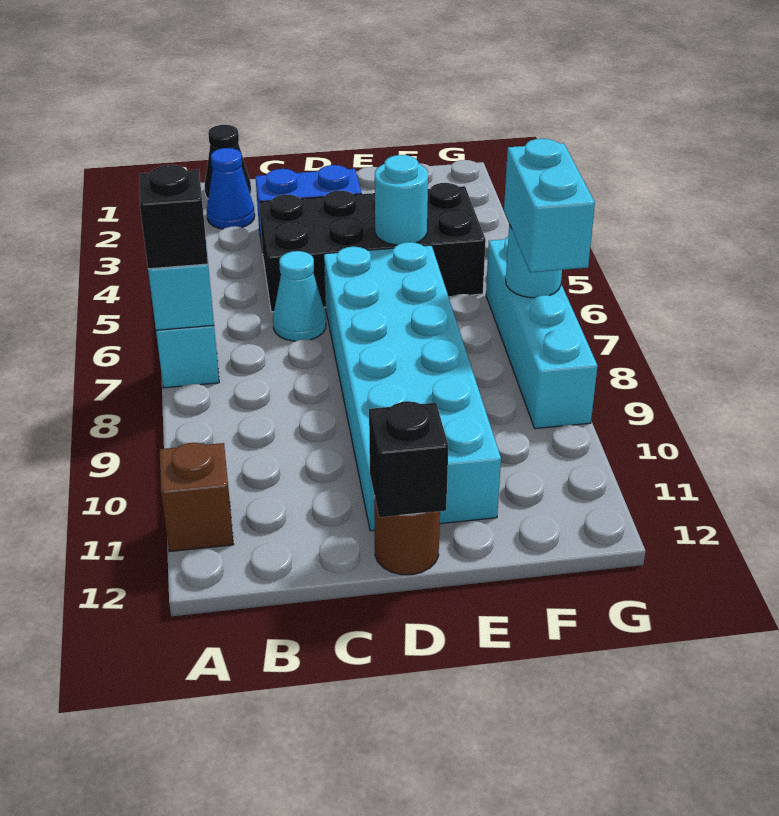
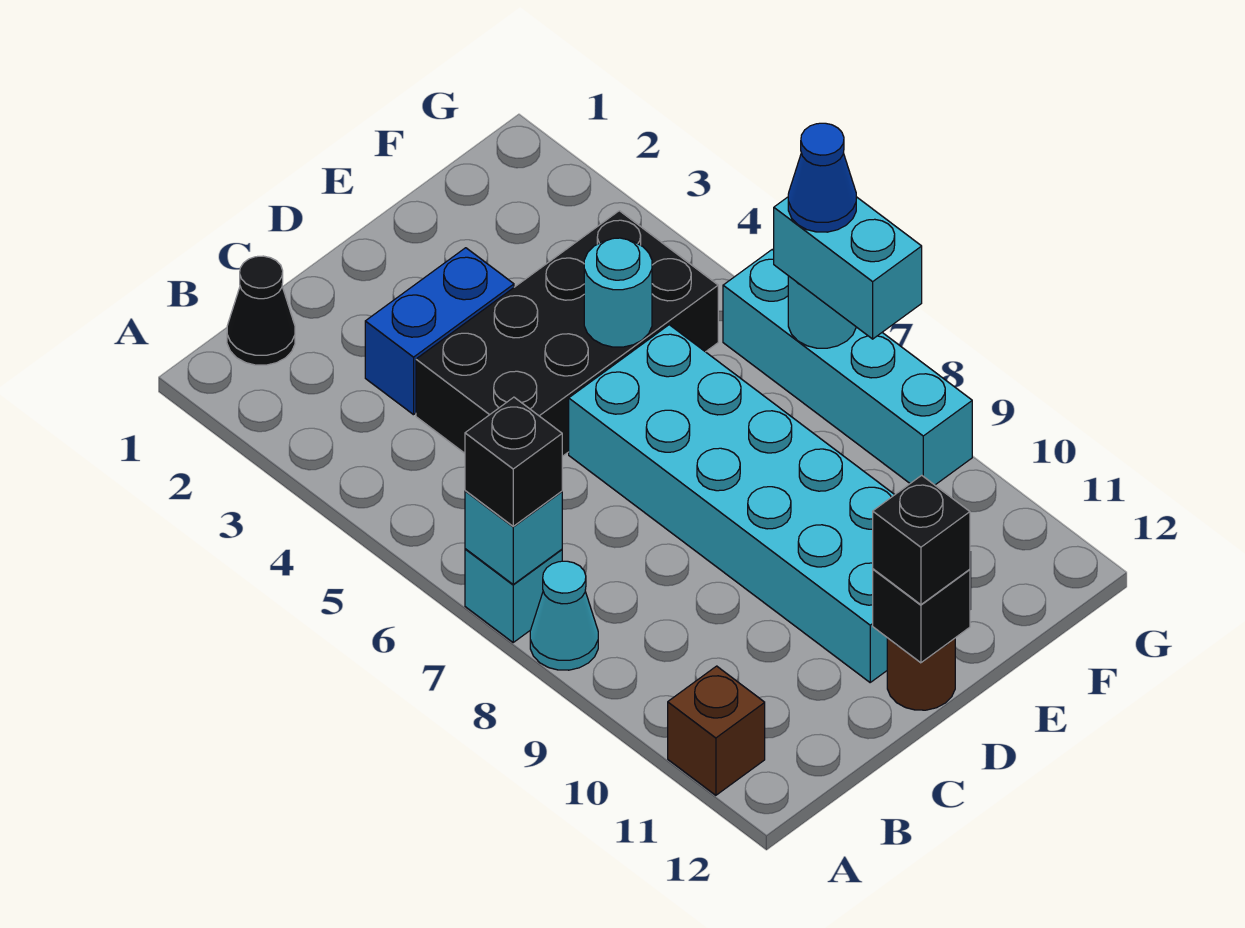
blue 1x1 cone [207,148,255,229] -> blue 1x1 cone moved to [788,123,856,232]
cyan 1x1 cone [273,251,326,341] -> cyan 1x1 cone moved to [530,561,598,670]
none -> black 1x1 brick [873,475,970,605]

